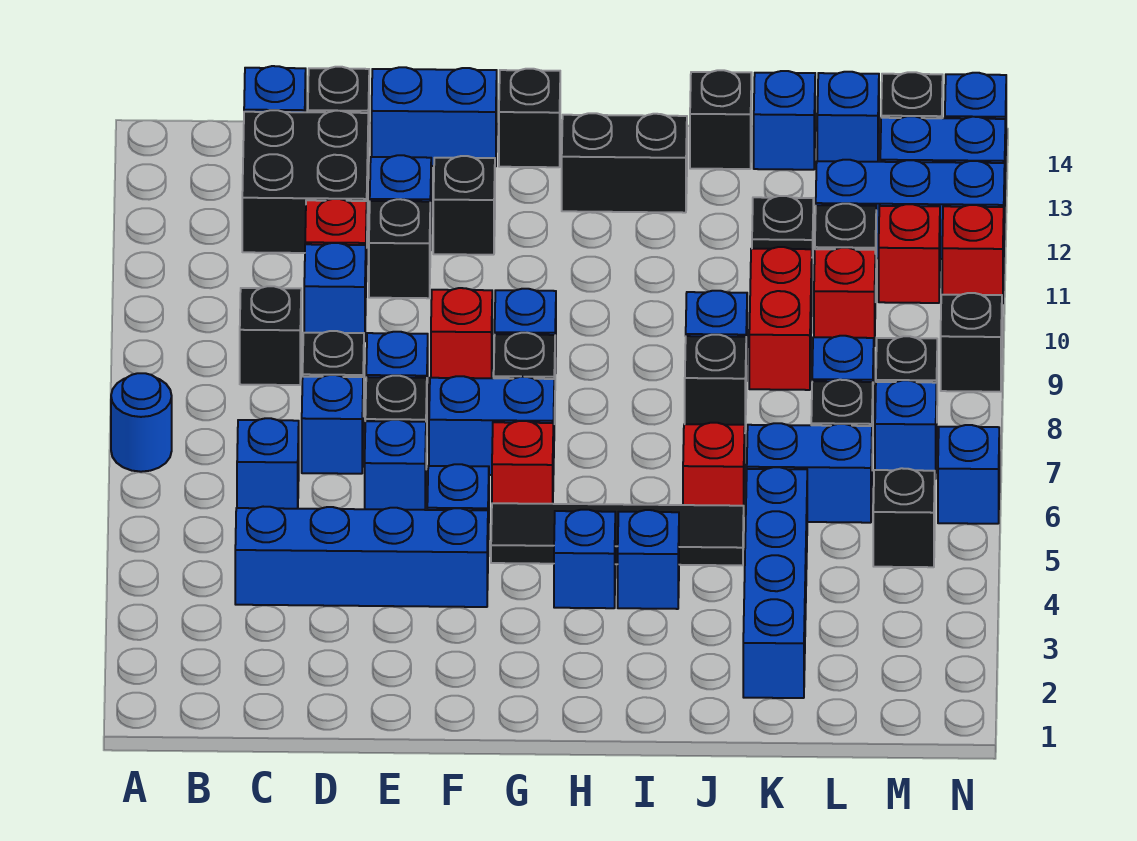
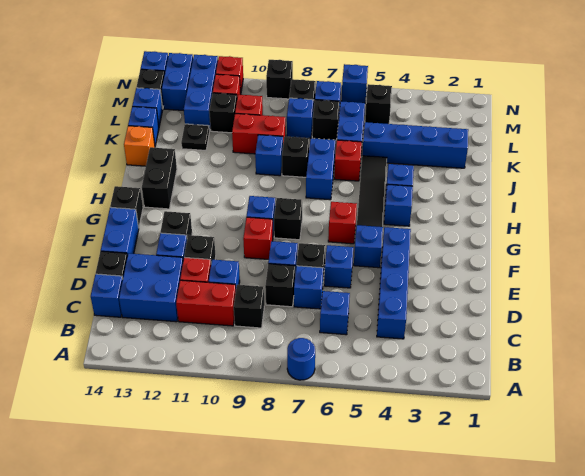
none -> red 1x2 brick [176,280,236,326]
black 2x2 brick [242,110,368,253] -> blue 2x2 brick [119,253,183,322]
blue 1x2 brick [429,376,554,475] -> blue 1x2 brick moved to [306,138,335,200]
black 1x1 brick [690,70,752,169] -> orange 1x1 brick [124,126,155,166]

